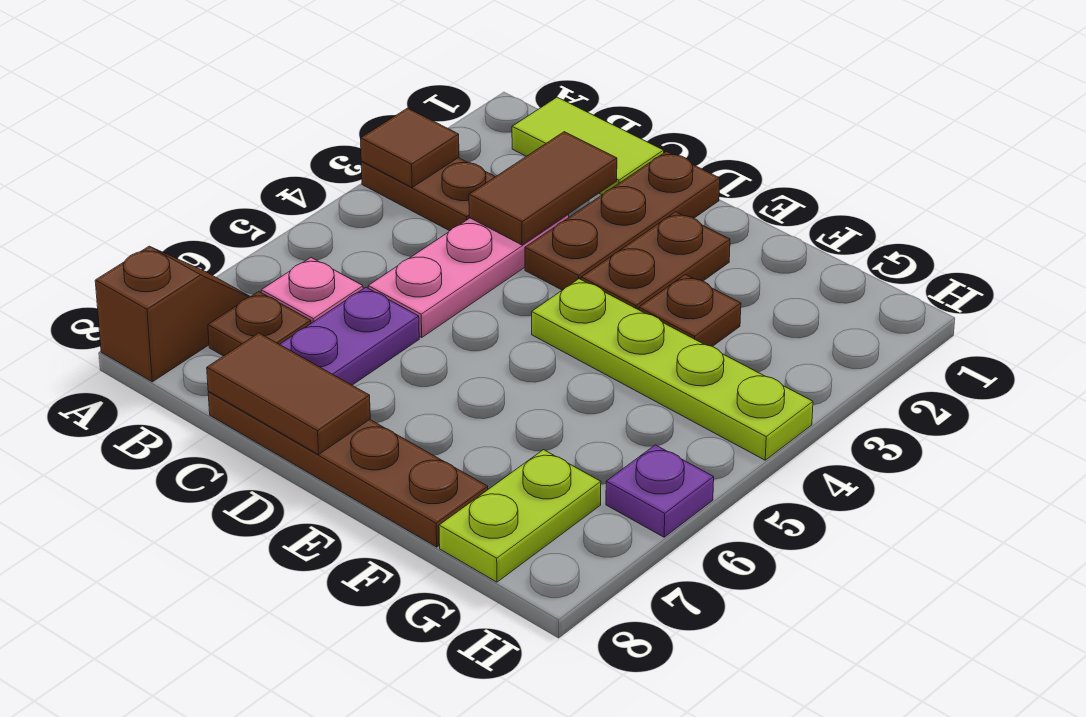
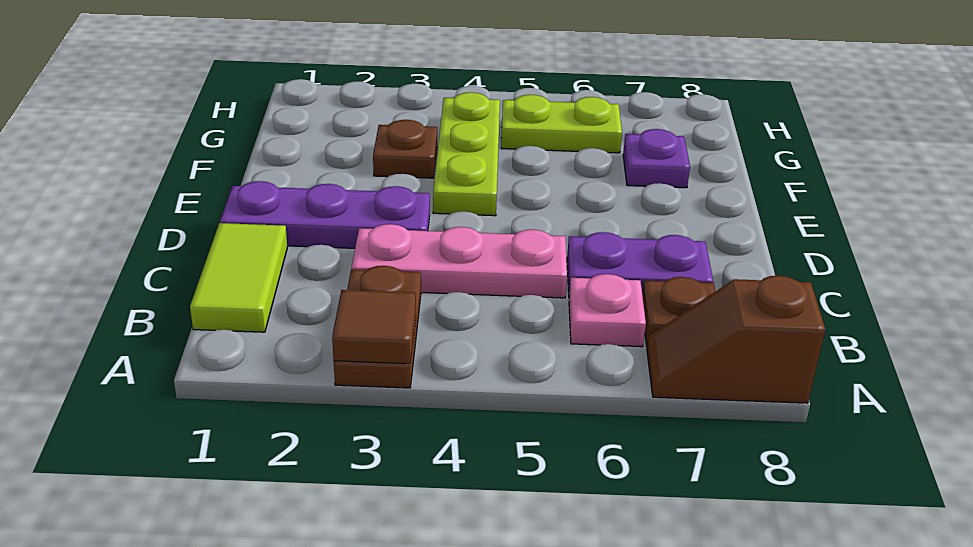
brown 1x2 tile [469,132,617,245] -> none
brown 1x4 plate [208,392,488,547] -> none
brown 1x2 tile [207,333,370,455] -> none
brown 1x3 plate [525,151,720,290] -> purple 1x3 plate [220,181,430,248]
brown 1x2 plate [581,212,730,310] -> none
lime 1x4 plate [532,279,813,460] -> lime 1x3 plate [433,92,500,216]
lime 1x2 plate [439,450,601,582] -> lime 1x2 plate moved to [501,95,622,153]
purple 1x1 plate [606,445,714,537] -> purple 1x1 plate moved to [623,129,690,188]

